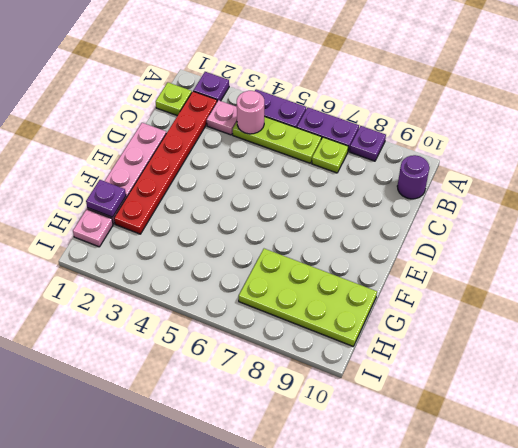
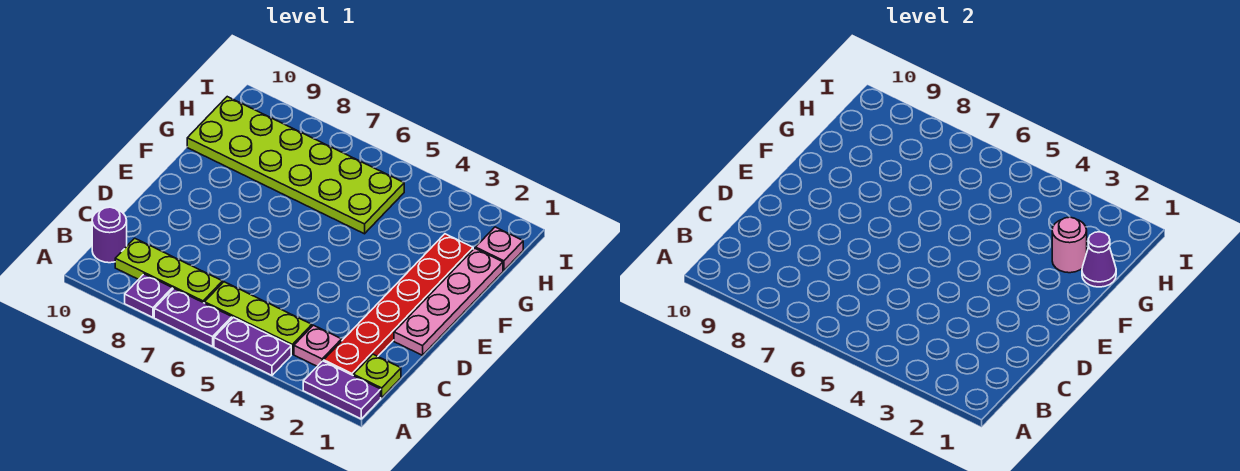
purple 1x1 plate [193,72,229,101] -> purple 1x2 plate [303,361,381,419]
pink 1x1 round brick [237,91,264,134] -> pink 1x1 round brick moved to [1052,217,1087,273]
lime 1x1 plate [312,137,348,173] -> lime 1x3 plate [115,238,223,303]
purple 1x1 plate [86,180,126,217] -> purple 1x1 cone [1082,232,1116,287]
lime 2x4 plate [239,249,377,346] -> lime 2x6 plate [187,97,404,234]

